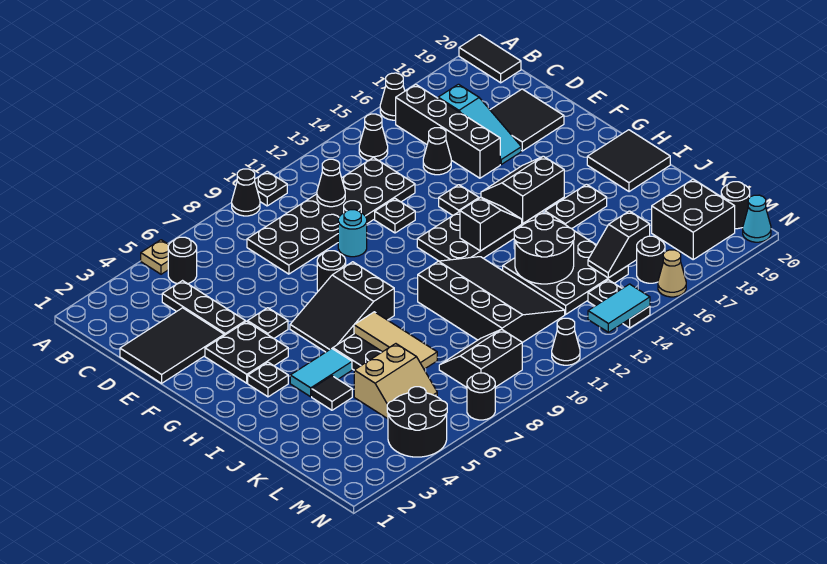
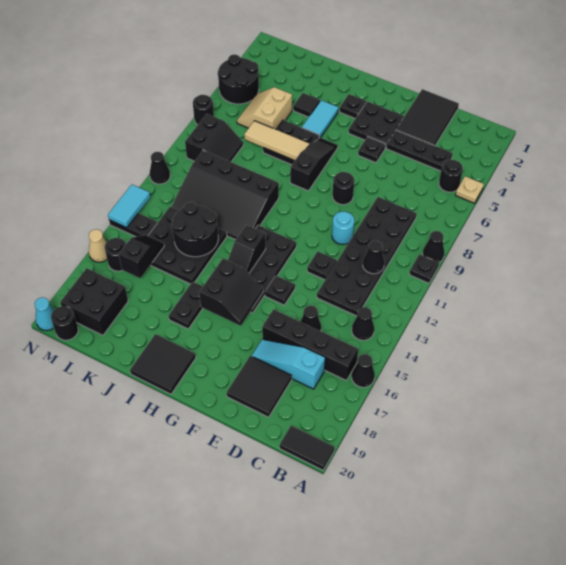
black 2x3 slope [290,262,394,352] -> black 1x3 slope [290,138,338,191]

